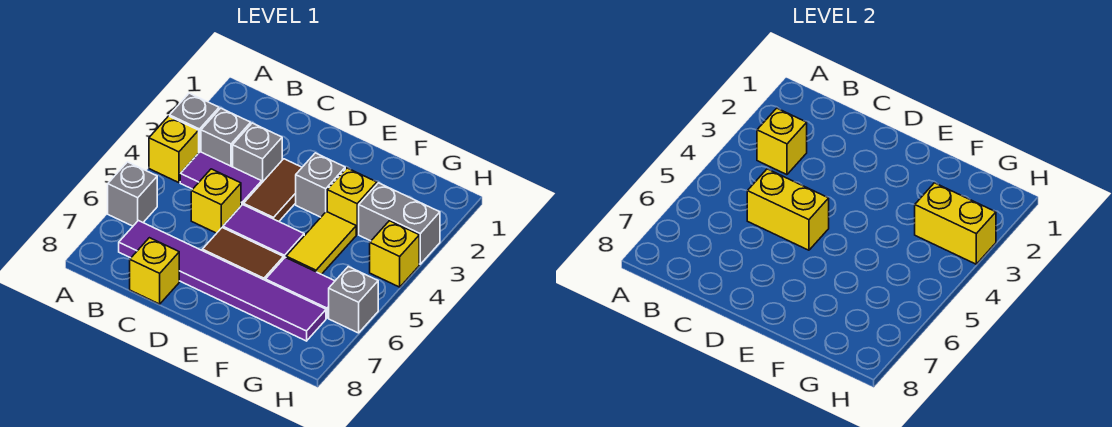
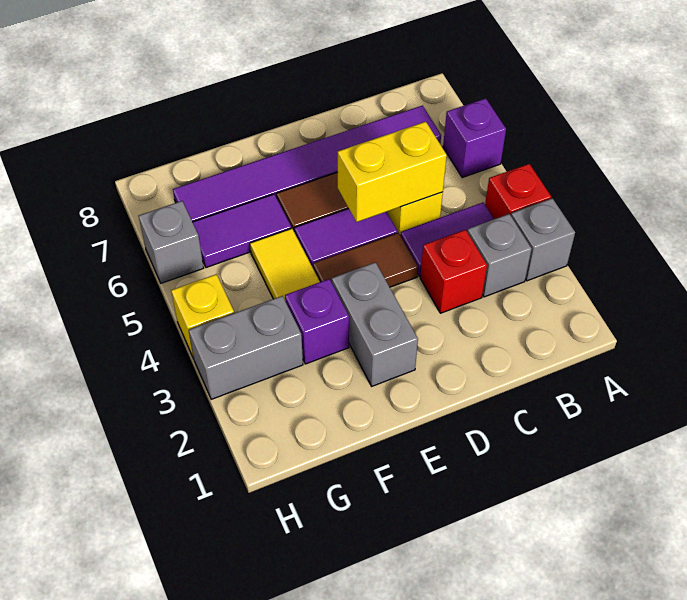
yellow 1x1 brick [149,116,199,183] -> red 1x1 brick [485,164,551,219]
grey 1x1 brick [108,162,157,226] -> purple 1x1 brick [443,98,506,177]
yellow 1x1 brick [757,108,807,175] -> none
grey 1x1 brick [233,123,282,182] -> red 1x1 brick [420,230,487,313]
yellow 1x1 brick [130,238,179,304] -> none
brown 1x2 tile [244,159,302,221] -> brown 1x2 tile turned to [313,233,418,287]
grey 1x1 brick [296,153,345,217] -> grey 1x2 brick [332,262,418,386]
yellow 1x1 brick [327,168,377,234] -> purple 1x1 brick [285,279,349,364]
yellow 1x2 brick [915,183,996,264] -> none

